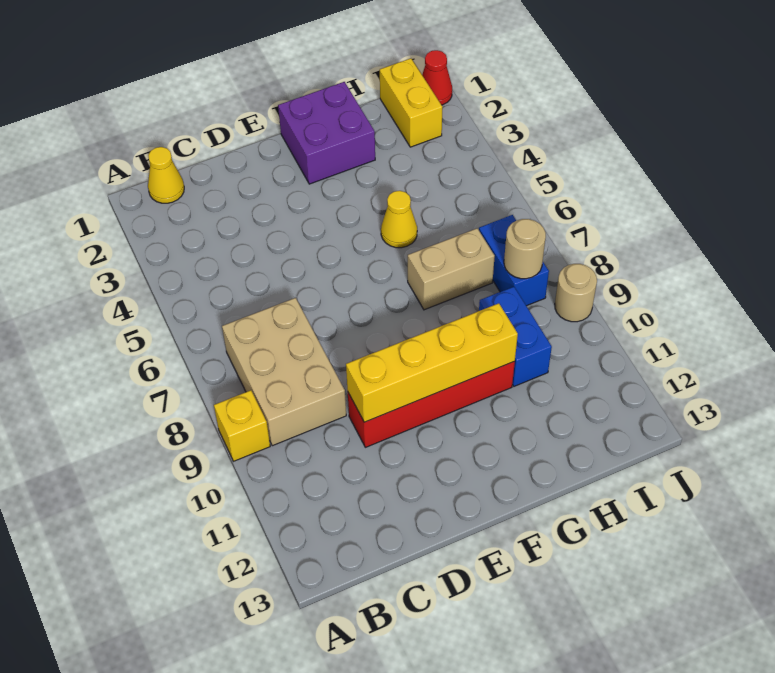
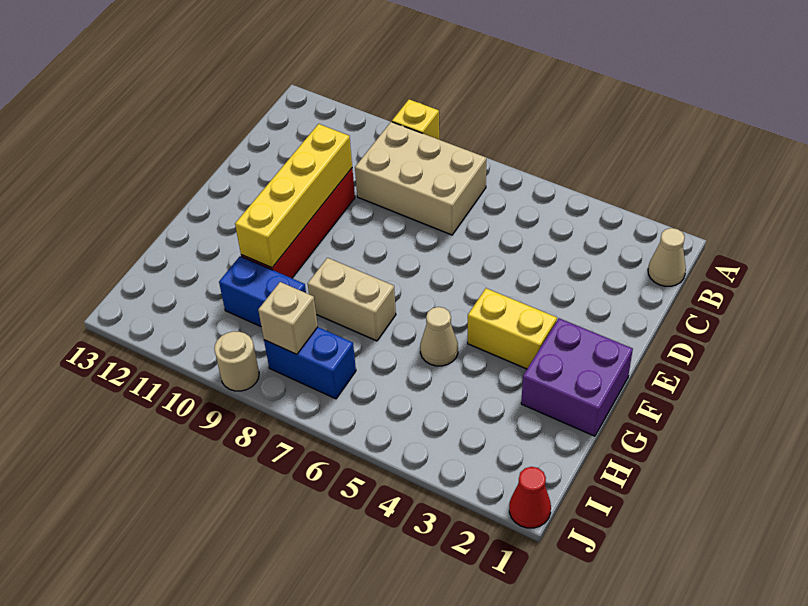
yellow 1x1 cone [148,147,184,203] -> tan 1x1 cone [648,228,686,286]
yellow 1x1 cone [381,191,417,248] -> tan 1x1 cone [420,307,458,366]
tan 1x2 brick [408,228,495,310] -> tan 1x2 brick turned to [308,258,396,341]
yellow 1x2 brick [380,58,442,147] -> yellow 1x2 brick moved to [468,288,557,369]
tan 1x1 round brick [504,219,546,279] -> tan 1x1 brick [258,282,318,354]

